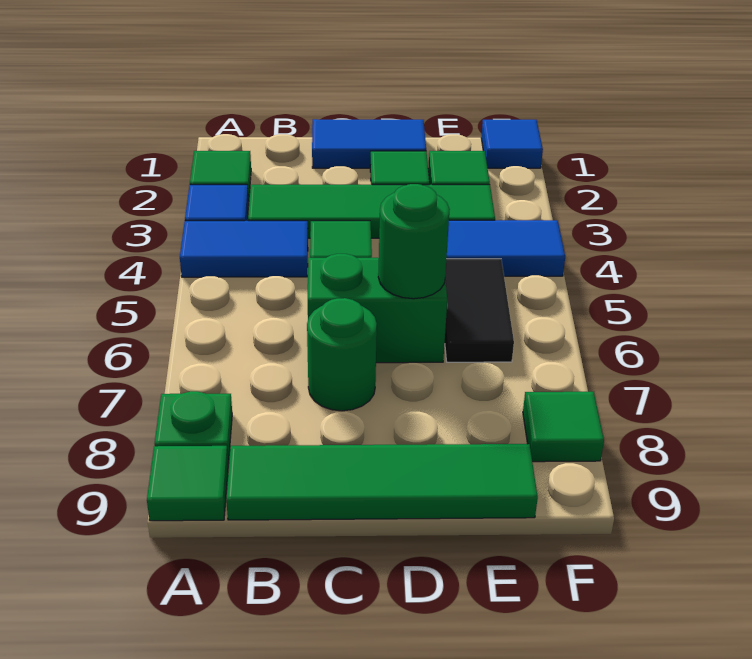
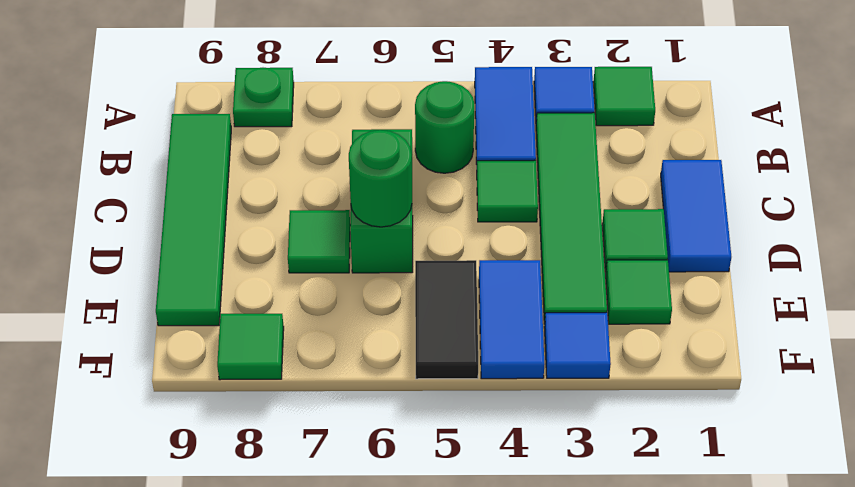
green 1x1 tile [147,446,228,521] -> green 1x1 tile moved to [288,210,350,273]
green 1x1 round brick [307,298,377,411] -> green 1x1 round brick moved to [415,81,474,173]
black 1x2 tile [445,259,514,362] -> black 1x2 tile turned to [415,260,478,379]
blue 1x1 tile [481,120,543,168] -> blue 1x1 tile moved to [544,312,611,378]

